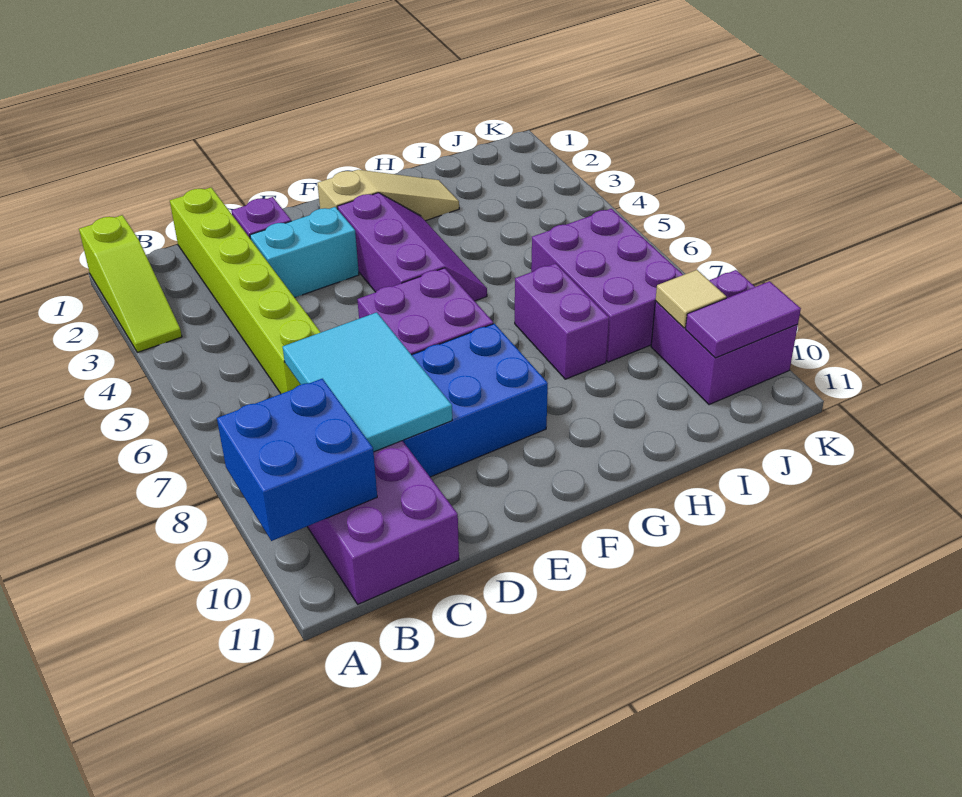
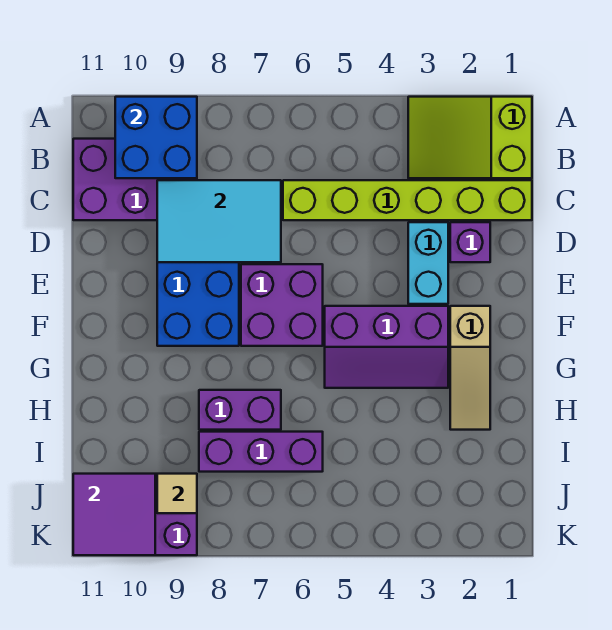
lime 1x3 slope [79,215,182,352] -> lime 2x3 slope [408,97,532,178]
purple 2x3 brick [531,209,683,362] -> purple 1x3 brick [199,432,323,472]
purple 1x2 tile [685,281,801,358] -> purple 2x2 tile [73,474,155,555]

